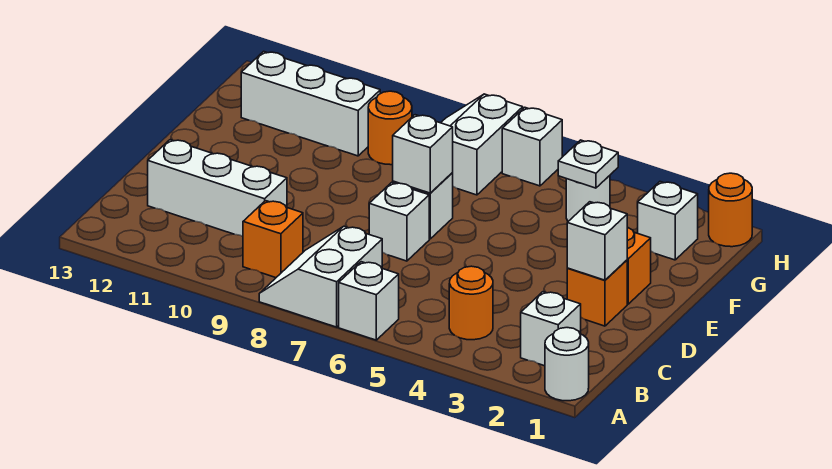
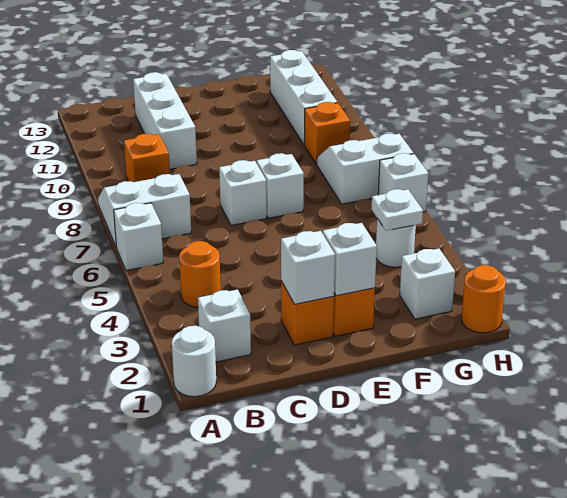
white 1x1 brick [393,115,453,193] -> white 1x1 brick moved to [323,223,377,296]
orange 1x1 round brick [368,91,412,165] -> orange 1x1 brick [304,102,350,164]

